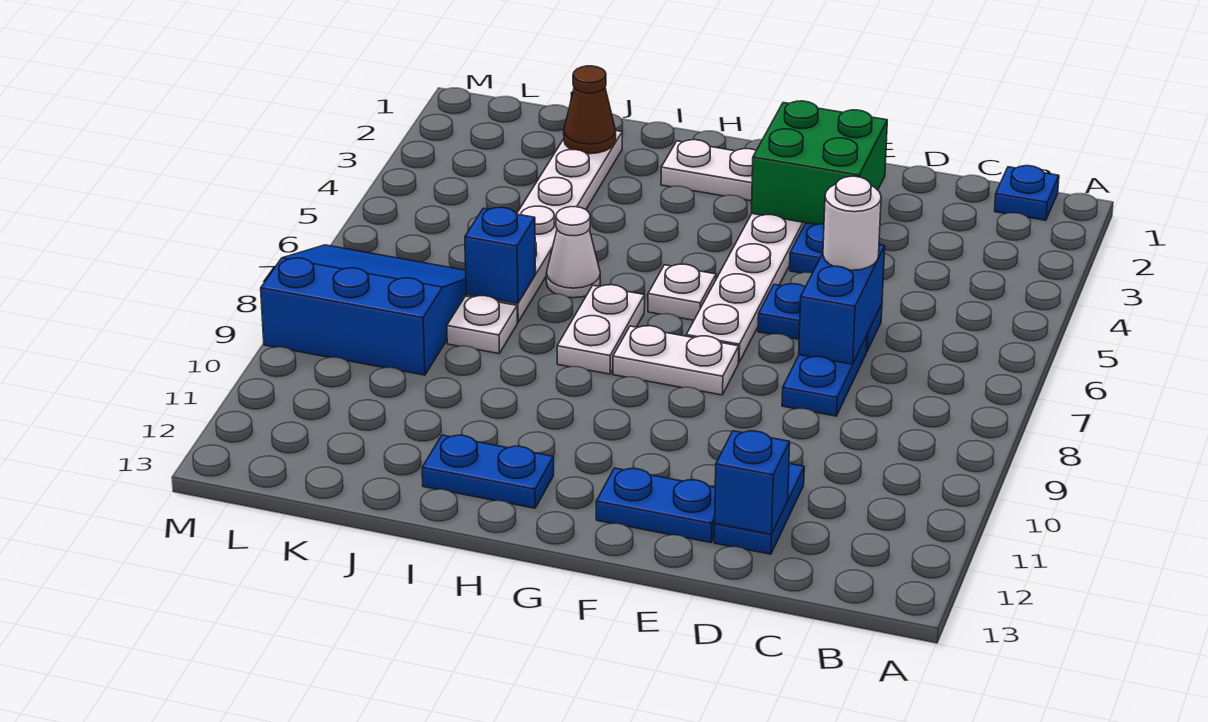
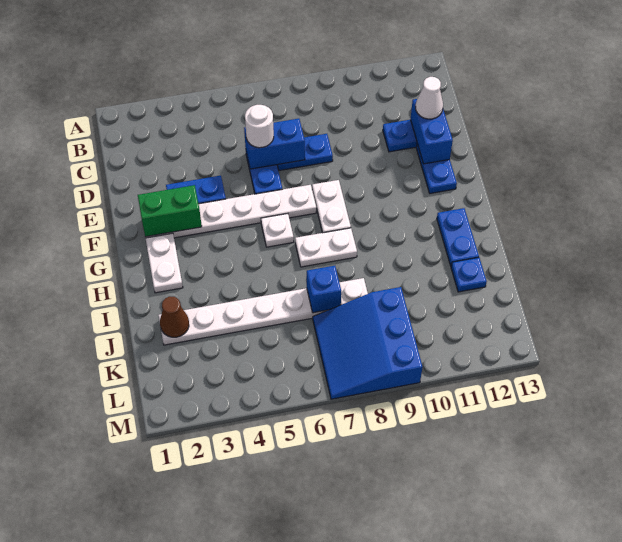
blue 1x1 plate [995,166,1059,220] -> blue 1x1 plate moved to [451,257,487,292]
blue 1x1 brick [715,431,790,535] -> blue 1x2 brick [411,99,453,164]
green 2x2 brick [752,101,887,225] -> green 1x2 brick [138,185,202,237]
white 1x1 cone [546,207,600,298] -> white 1x1 cone moved to [416,77,443,119]

